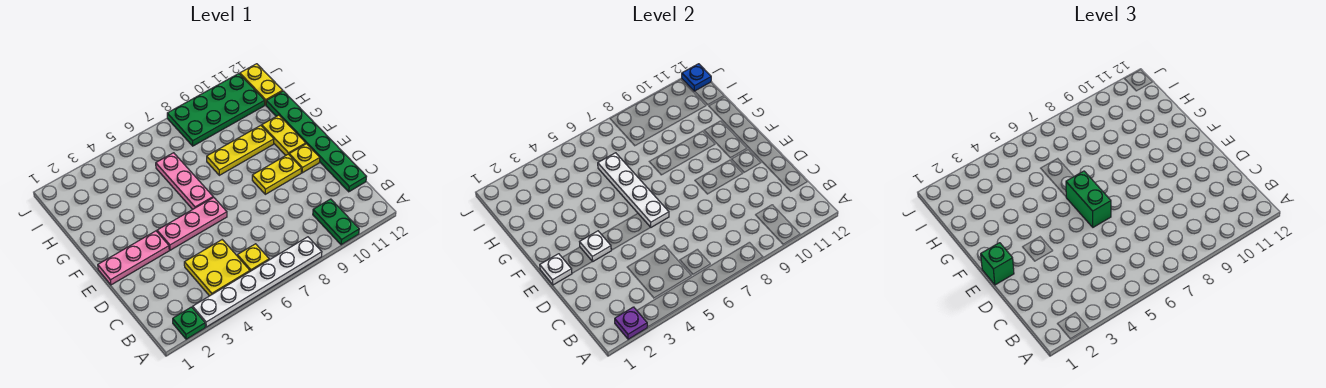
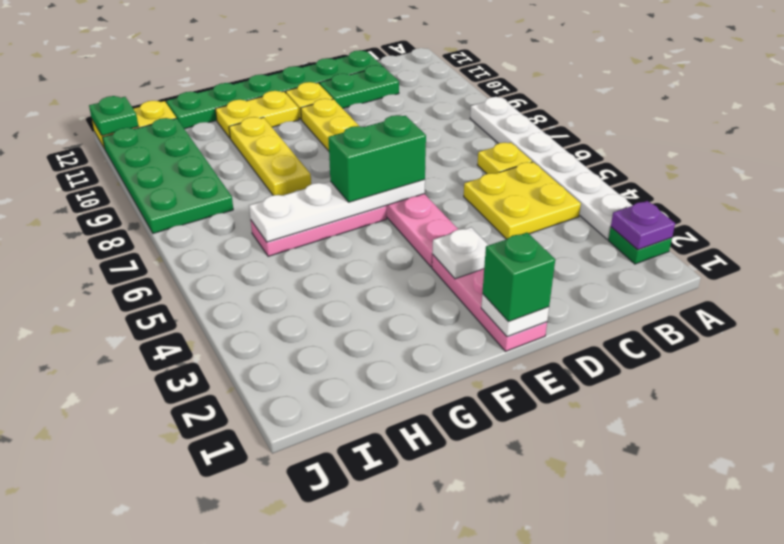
green 1x2 plate [313,199,359,245] -> green 1x2 plate moved to [320,65,399,108]
blue 1x1 plate [682,64,711,91] -> green 1x1 plate [89,96,138,136]

